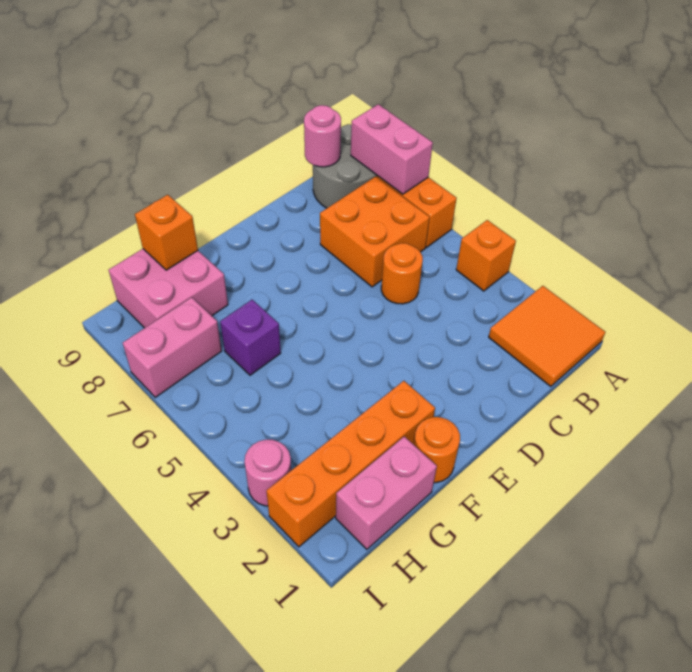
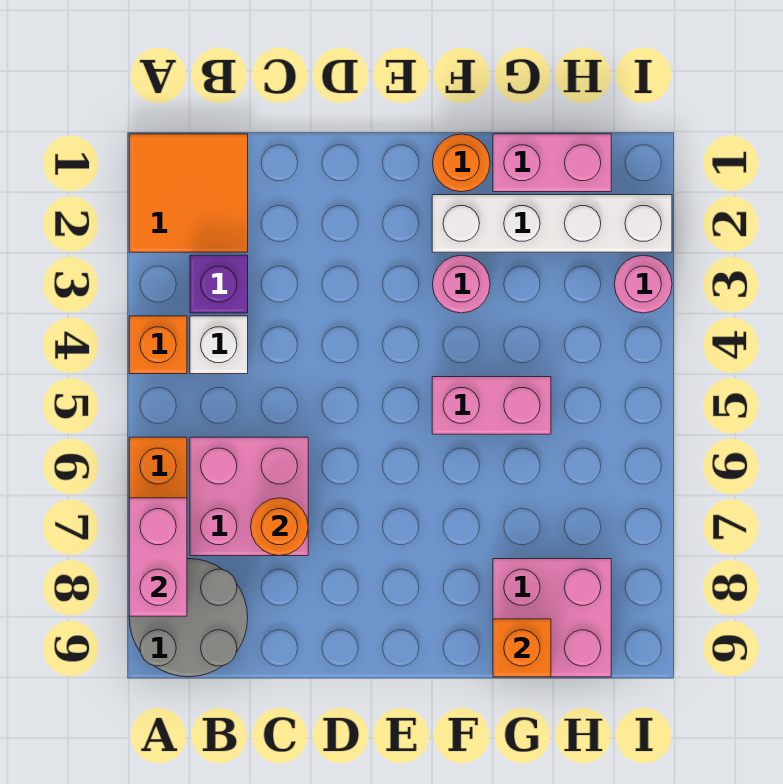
none -> white 1x1 brick [190,316,248,374]
orange 2x2 brick [320,177,430,287] -> pink 2x2 brick [190,437,308,556]
pink 1x1 round brick [304,105,341,167] -> pink 1x1 round brick moved to [433,255,490,313]
orange 1x1 round brick [381,243,423,304] -> orange 1x1 round brick moved to [251,498,308,556]
orange 1x4 brick [266,381,435,547] -> white 1x4 brick [432,195,672,252]
purple 1x1 brick [220,300,281,375] -> purple 1x1 brick moved to [190,255,248,313]
pink 1x2 brick [123,297,222,397] -> pink 1x2 brick moved to [432,377,551,434]

